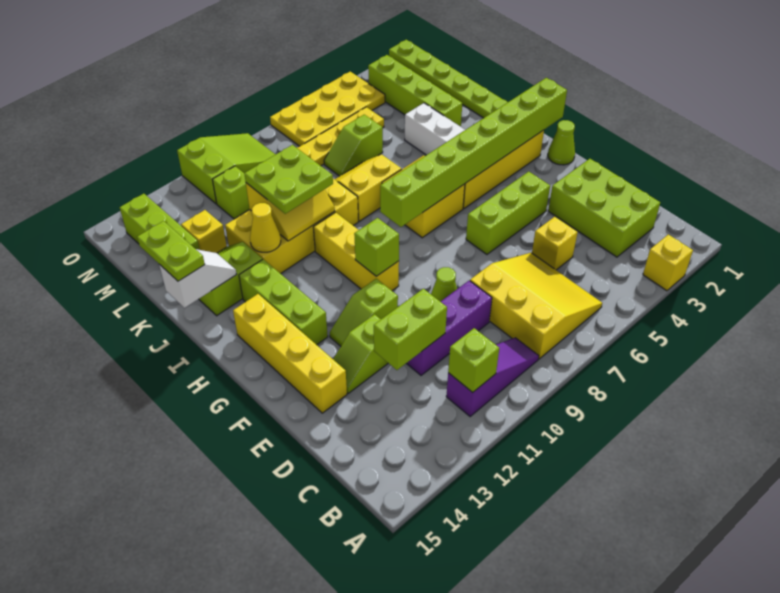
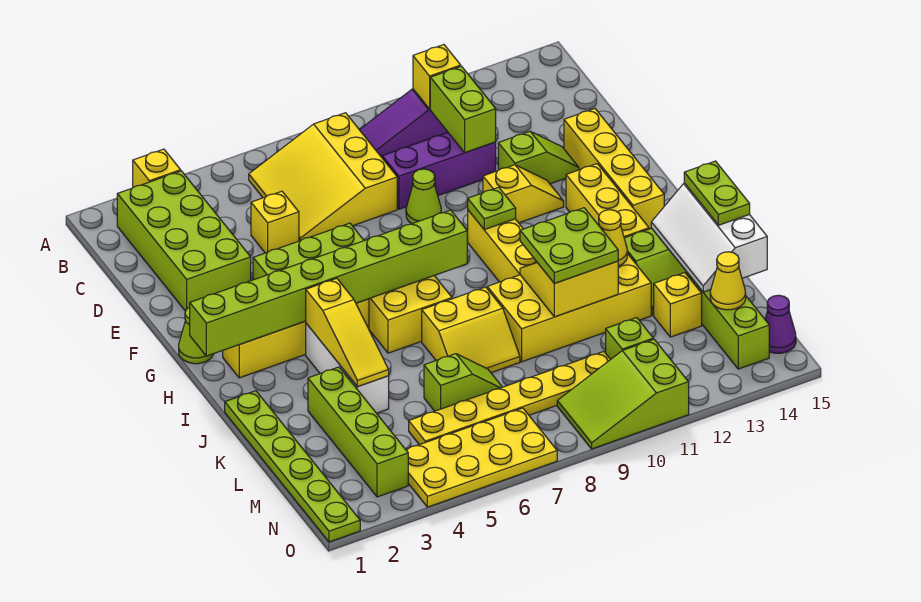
lime 1x1 brick [448,328,499,392] -> yellow 1x1 brick [413,45,461,109]
lime 2x3 brick [548,159,660,257] -> lime 2x4 brick [117,171,251,311]
lime 1x2 brick [374,289,447,370] -> lime 1x2 brick turned to [430,66,496,153]
lime 1x2 slope [330,279,398,346] -> yellow 1x2 slope [483,165,564,223]
lime 1x1 brick [354,218,399,276] -> lime 1x1 plate [468,187,516,230]
lime 1x3 brick [239,259,328,345] -> yellow 1x3 brick [566,164,649,238]
none -> yellow 1x3 slope [306,278,389,387]
white 1x2 slope [159,249,237,308] -> white 2x3 slope [651,183,767,292]
none -> yellow 1x1 cone [710,252,746,310]
none -> purple 1x1 cone [765,295,796,353]

